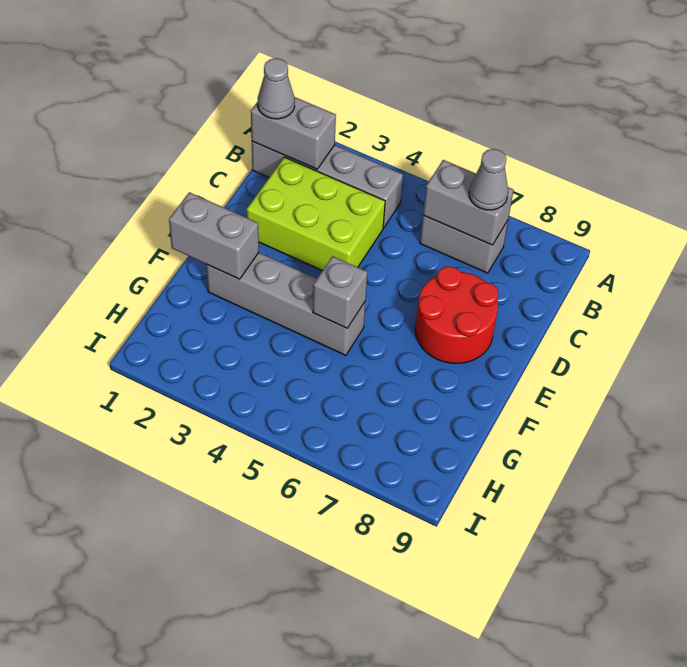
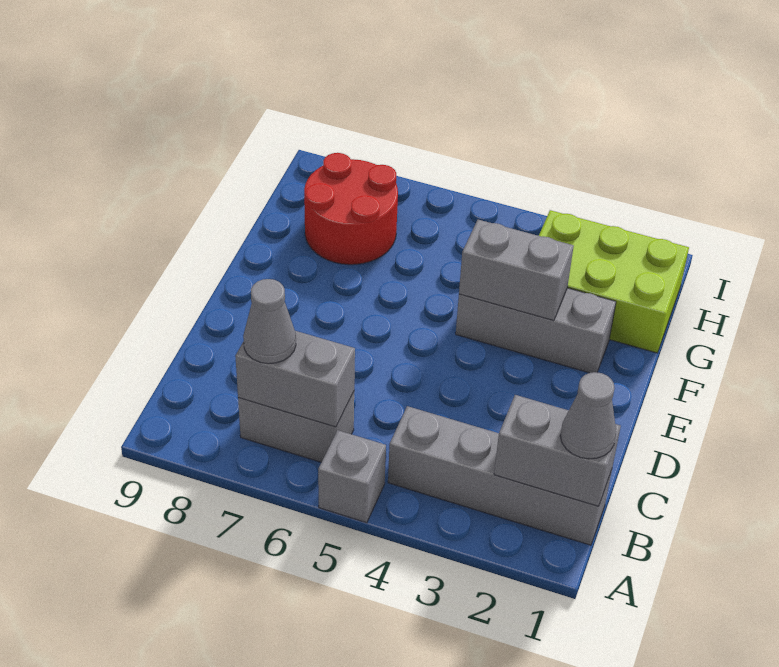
lime 2x3 brick [247,157,385,271] -> lime 2x3 brick moved to [539,210,689,353]
red 2x2 round brick [415,266,498,363] -> red 2x2 round brick moved to [304,153,398,265]
grey 1x2 brick [169,192,259,279] -> grey 1x2 brick moved to [459,220,574,321]
grey 1x4 brick [206,253,366,355] -> grey 1x3 brick [456,288,616,373]
grey 1x1 brick [313,256,368,328] -> grey 1x1 brick moved to [318,430,386,523]

